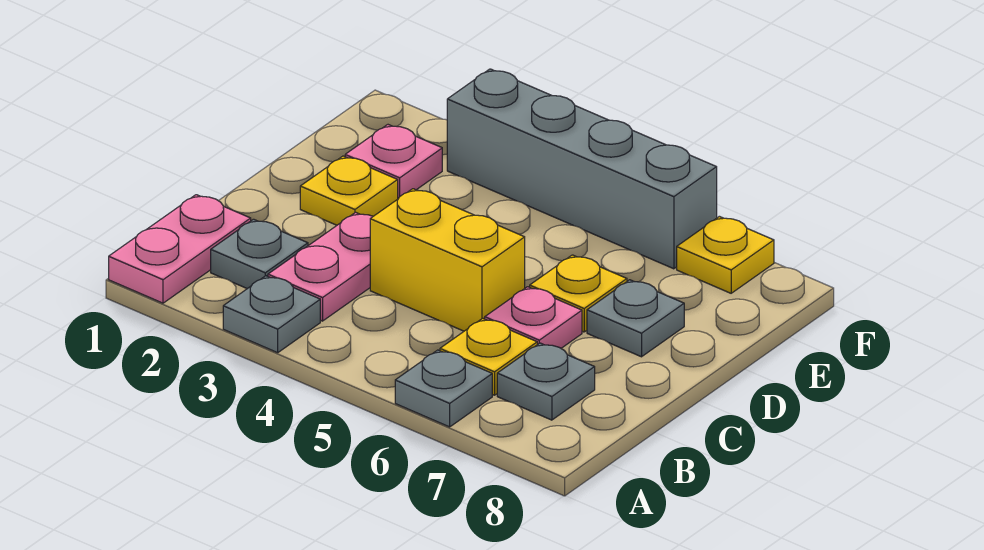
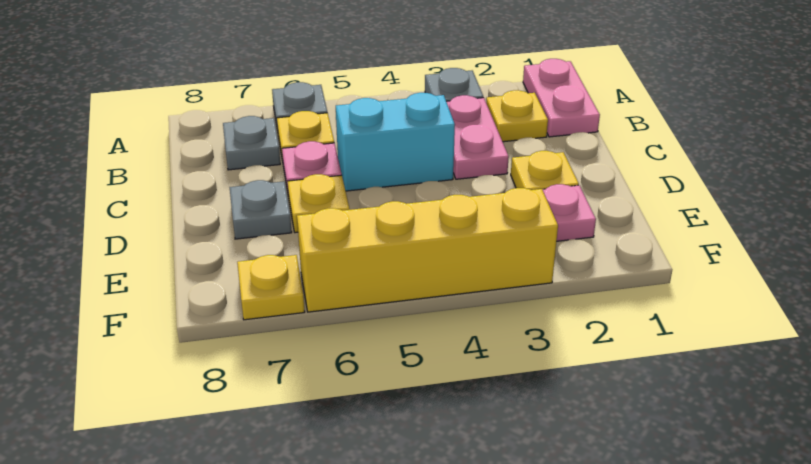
grey 1x1 plate [211,219,308,289] -> yellow 1x1 plate [486,90,548,142]
yellow 1x2 brick [370,189,525,331] -> cyan 1x2 brick [336,93,455,191]
grey 1x4 brick [447,69,717,269] -> yellow 1x4 brick [297,188,558,312]

